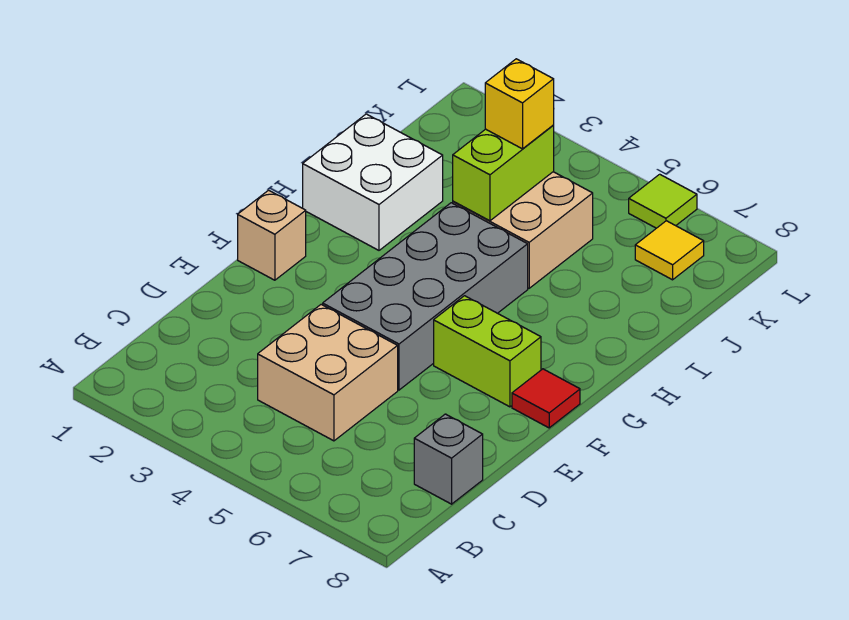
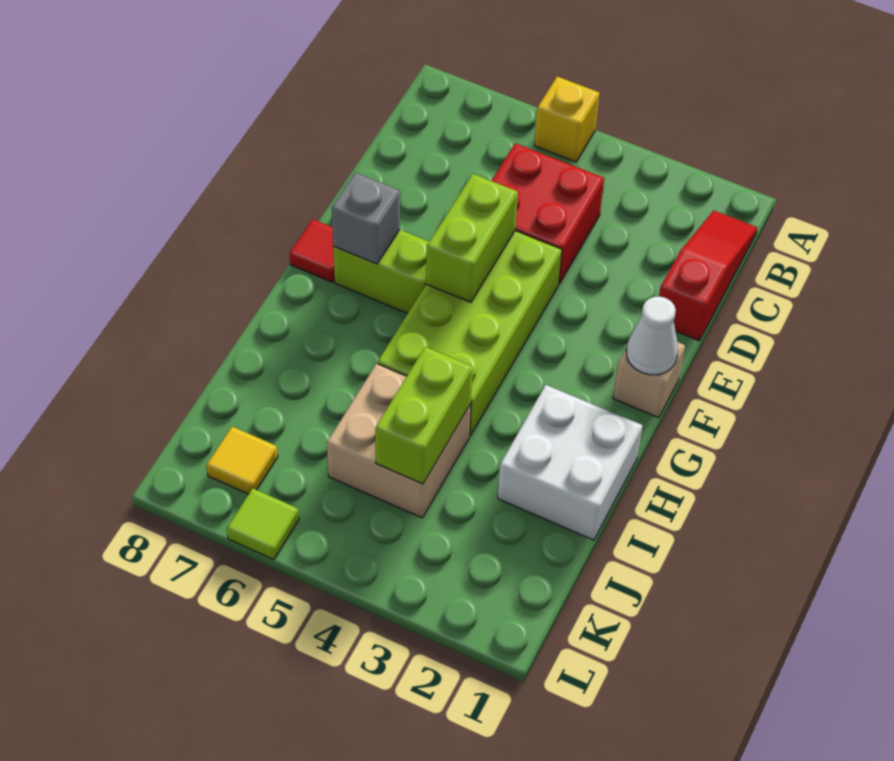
none -> red 1x3 slope [659,211,757,341]
tan 2x2 brick [258,304,398,441] -> red 2x2 brick [492,143,604,284]
grey 1x1 brick [414,414,483,504] -> grey 1x1 brick moved to [332,173,400,264]
grey 2x4 brick [323,203,528,390] -> lime 2x4 brick [378,231,562,436]
none -> lime 1x2 brick [426,174,518,302]
none -> white 1x1 cone [626,297,678,375]
yellow 1x1 brick [485,59,554,149] -> yellow 1x1 brick moved to [534,77,599,162]

